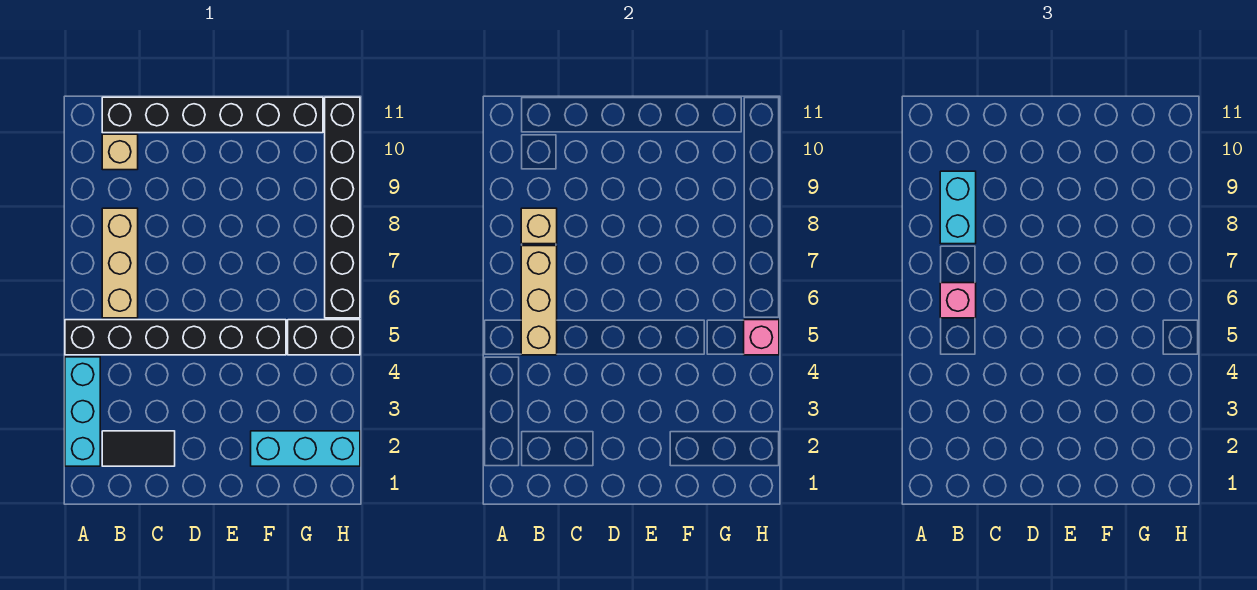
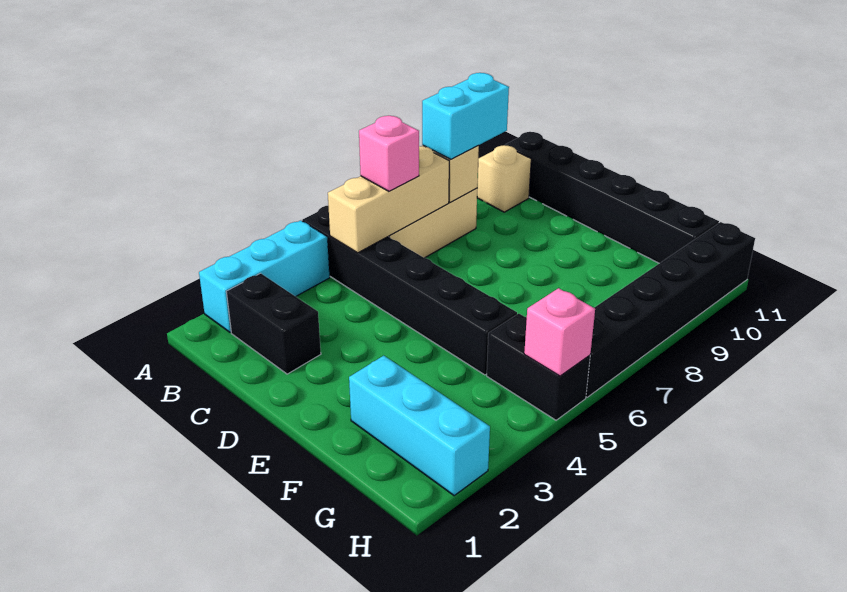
black 1x2 tile [102,431,175,466] -> black 1x2 brick [226,273,321,374]

